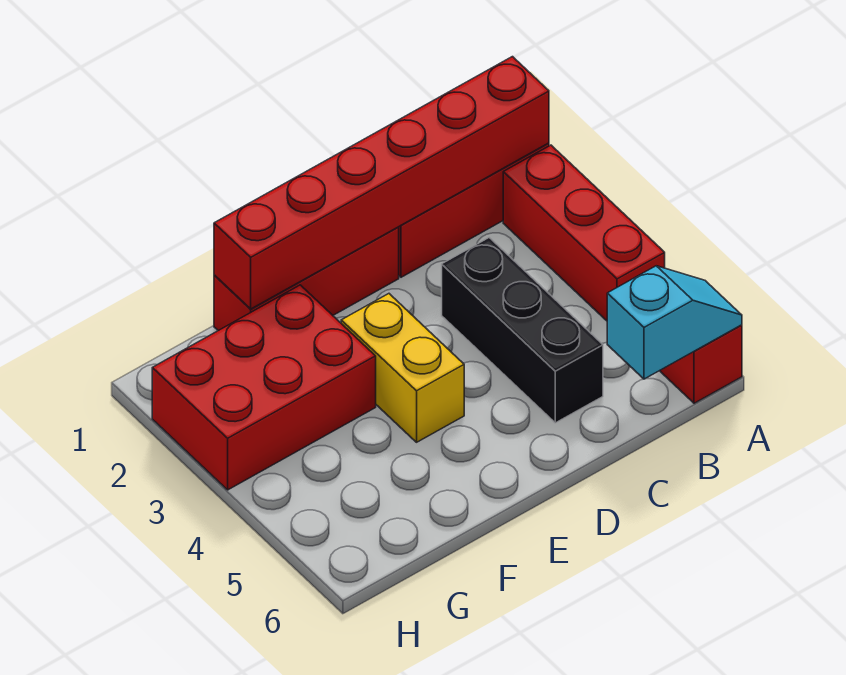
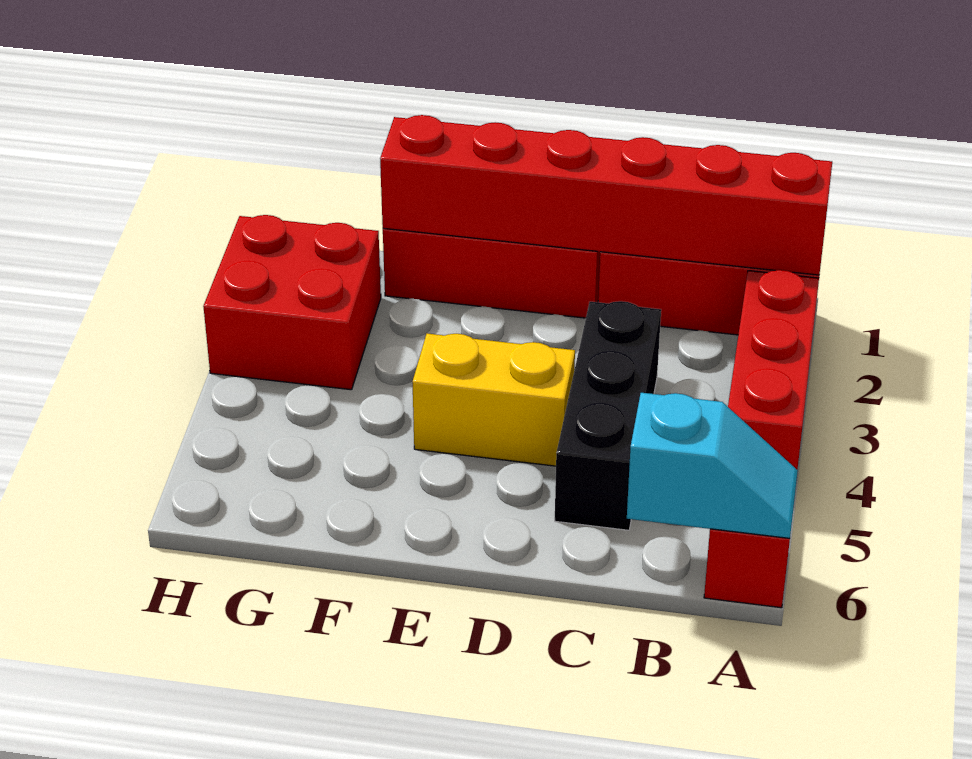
yellow 1x2 brick [341,294,464,442] -> yellow 1x2 brick turned to [412,333,575,466]
red 2x3 brick [152,285,376,490] -> red 2x2 brick [203,215,381,390]

